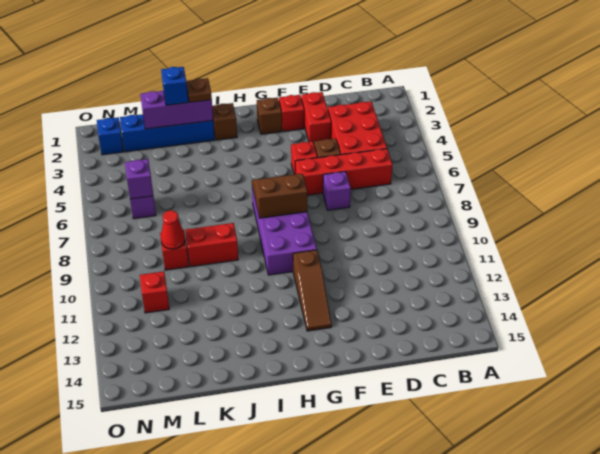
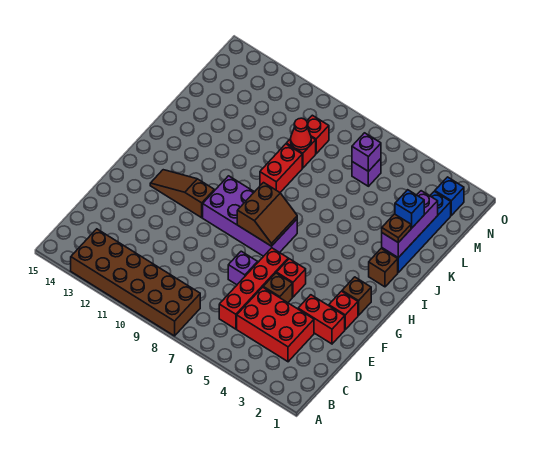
none -> brown 2x6 brick [71,229,200,336]
red 1x1 brick [140,271,169,313] -> red 1x1 brick moved to [307,115,329,154]

